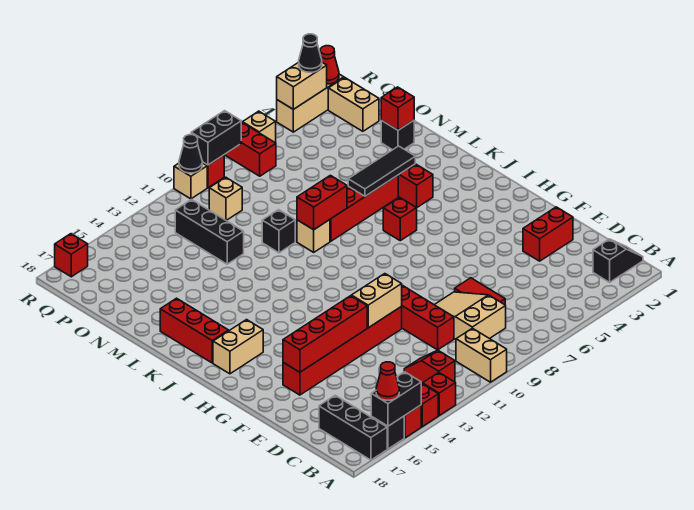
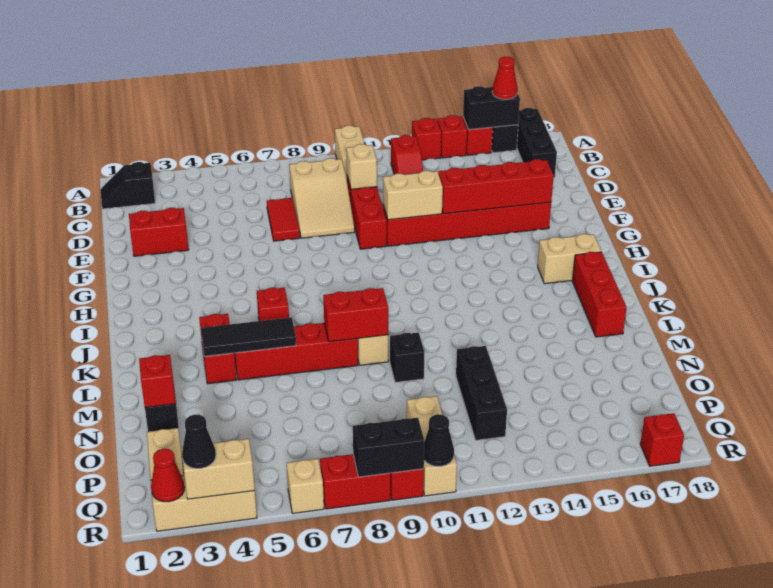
none -> tan 1x1 brick [346,144,377,189]
red 1x2 brick [225,122,276,176] -> red 1x2 brick turned to [320,454,390,509]

